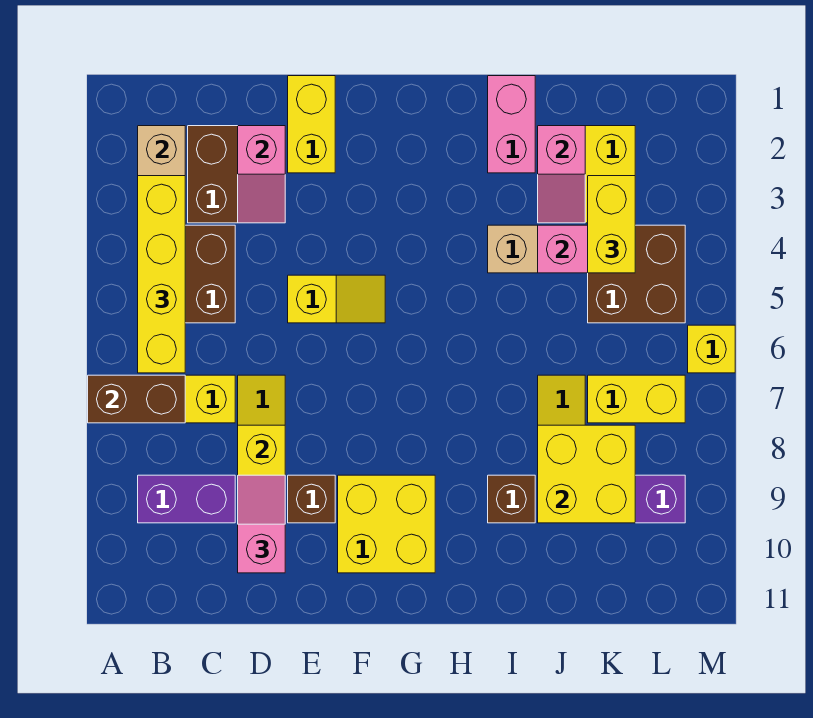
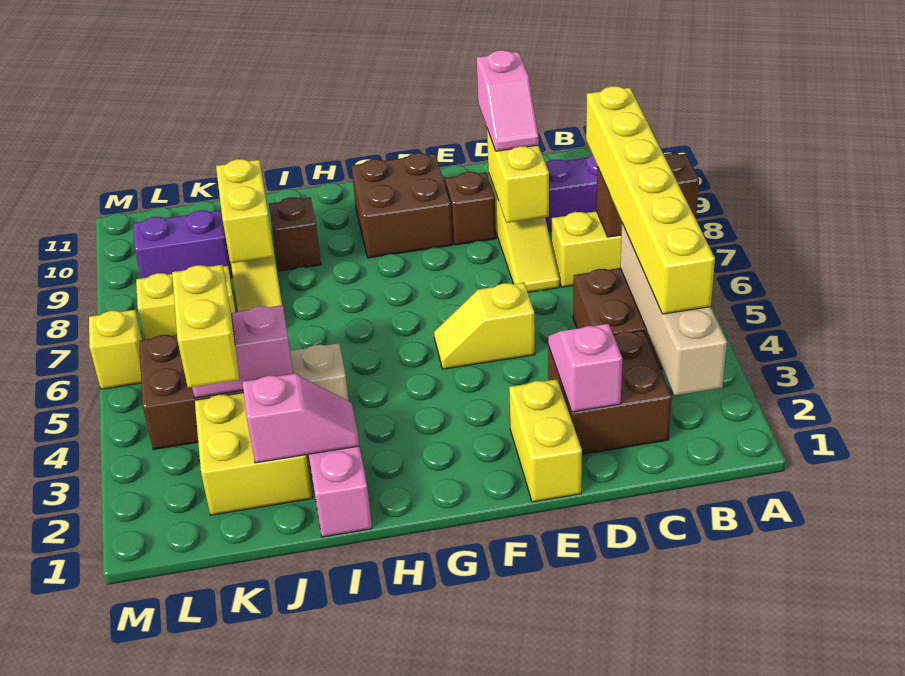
yellow 1x4 brick [138,176,185,373] -> yellow 1x6 brick [586,86,715,314]
yellow 2x2 brick [338,475,435,573] -> brown 2x2 brick [352,153,453,258]
pink 1x2 slope [538,126,585,223] -> pink 1x2 slope turned to [242,374,359,463]
yellow 2x2 brick [538,425,635,523] -> yellow 1x2 brick [216,159,275,263]

